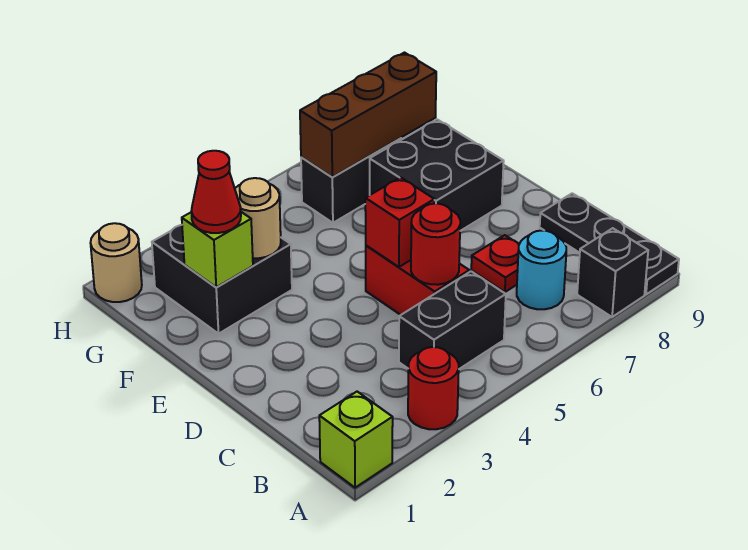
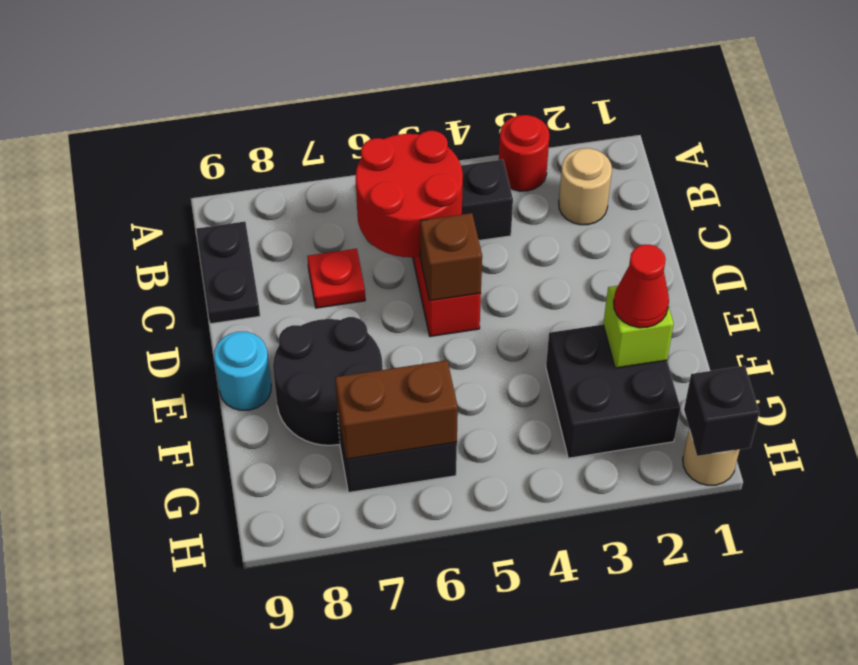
lime 1x1 brick [319,392,393,488] -> none
black 1x1 brick [577,228,648,317] -> black 1x1 brick moved to [684,366,759,456]
black 1x3 plate [540,193,679,294] -> black 1x2 plate [196,222,260,324]
cyan 1x1 round brick [517,231,566,309] -> cyan 1x1 round brick moved to [214,332,271,410]
red 1x1 round brick [411,204,460,285] -> red 2x2 round brick [356,131,463,257]
red 1x1 brick [365,177,434,267] -> brown 1x1 brick [420,213,482,301]
black 2x2 brick [370,120,504,231] -> black 2x2 round brick [273,317,383,445]
tan 1x1 round brick [235,178,281,258] -> tan 1x1 round brick moved to [559,148,612,225]
brown 1x3 brick [300,53,436,177] -> brown 1x2 brick [335,360,458,459]

